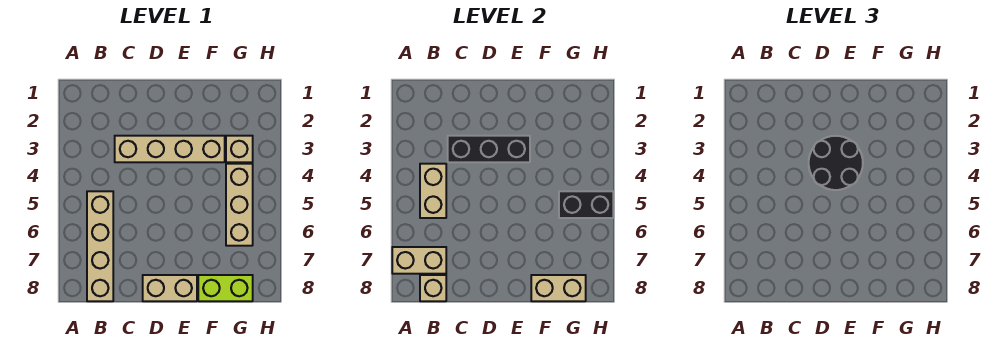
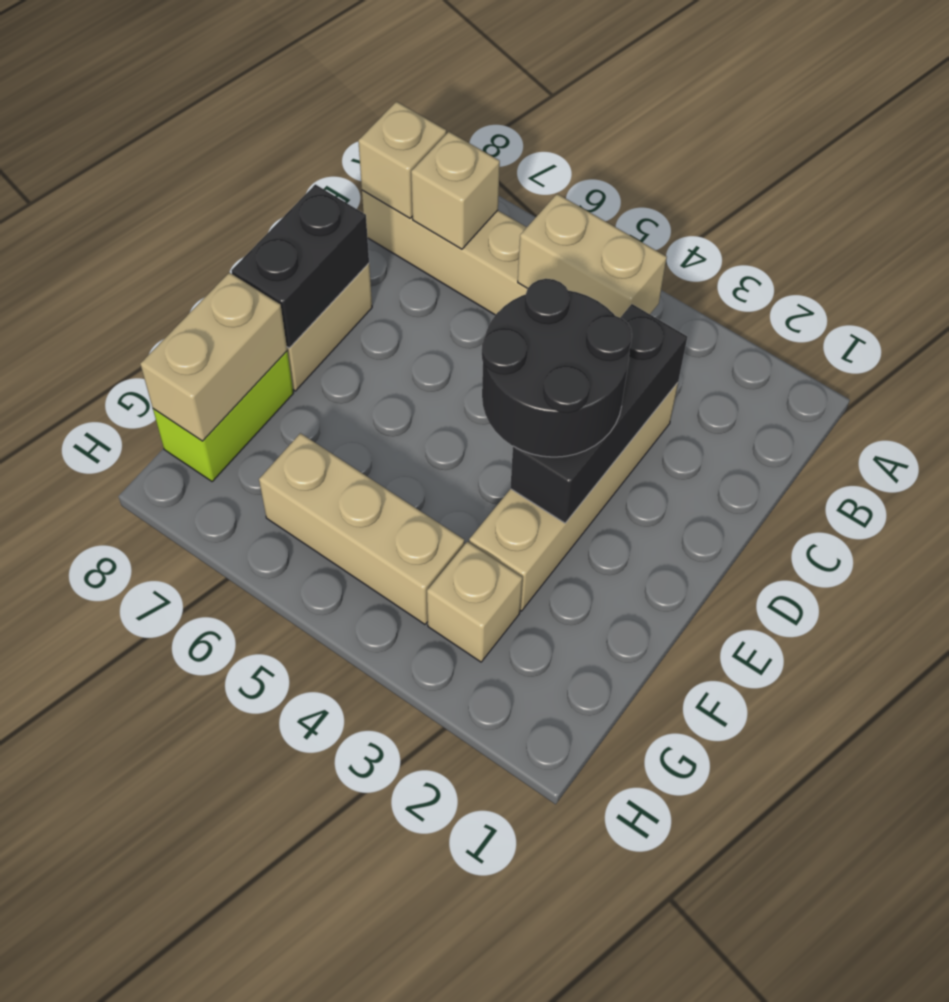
tan 1x2 brick [392,247,446,274] -> tan 1x1 brick [411,132,500,249]
black 1x2 brick [559,191,613,218] -> black 1x2 brick moved to [232,184,369,348]

